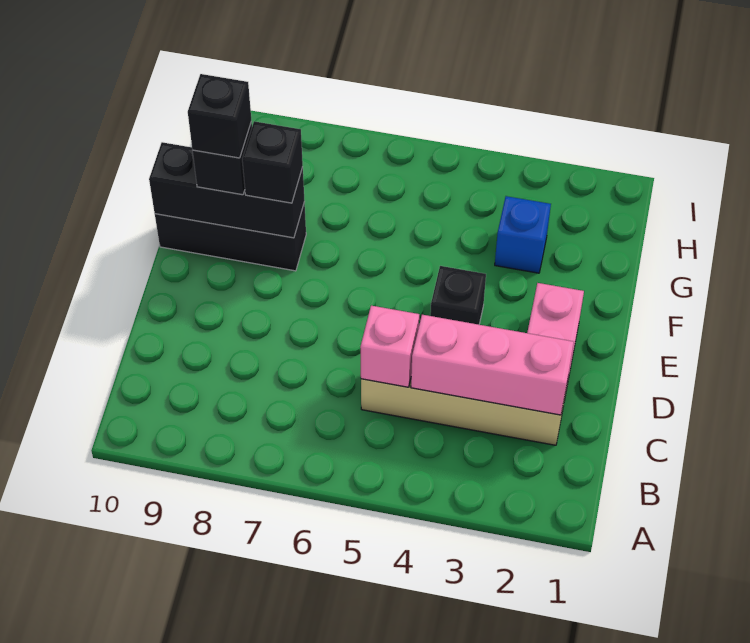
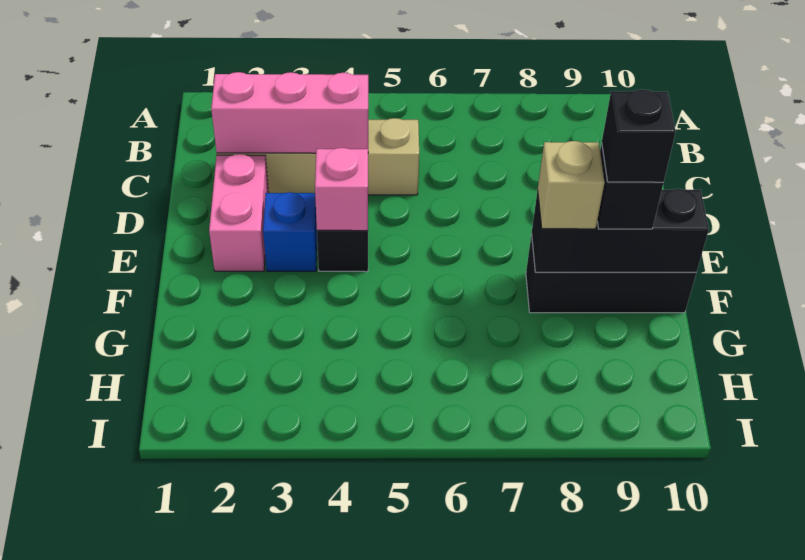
pink 1x1 brick [360,306,419,387] -> pink 1x1 brick moved to [315,148,368,231]
black 1x1 brick [242,121,303,203] -> tan 1x1 brick [538,141,605,229]
blue 1x1 brick [495,196,551,273] -> blue 1x1 brick moved to [263,192,317,271]

